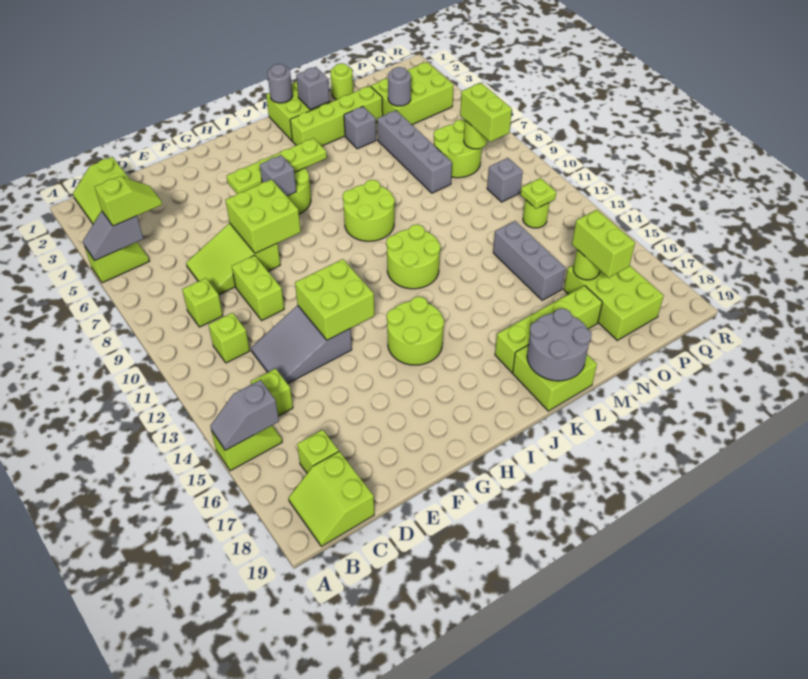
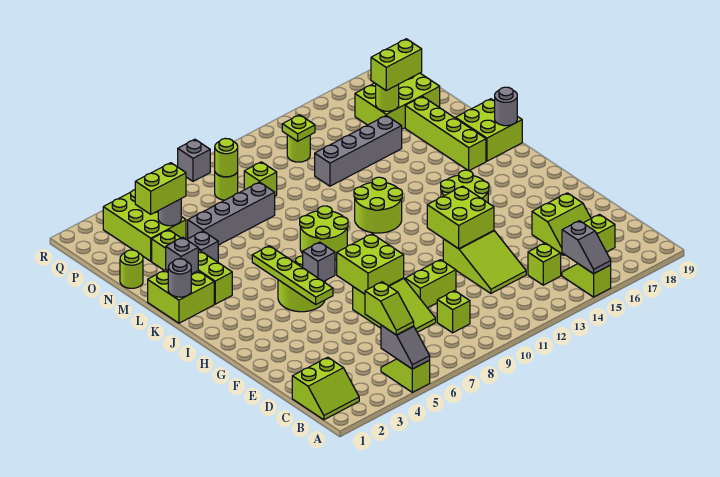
lime 1x2 slope [95,176,162,226] -> lime 1x2 slope turned to [365,282,414,335]
lime 2x2 slope [288,451,374,546] -> lime 2x2 slope moved to [532,193,591,255]
lime 1x1 brick [208,313,250,363] -> lime 1x1 brick moved to [244,162,277,196]
grey 2x3 slope [251,305,352,384] -> lime 2x3 slope [443,231,526,293]
grey 2x2 round brick [527,308,592,381] -> grey 1x1 round brick [495,87,517,126]
grey 1x3 brick [493,221,566,300] -> grey 1x4 brick [315,116,402,186]
lime 2x2 round brick [434,120,482,178] -> lime 1x1 round brick [215,172,238,200]
lime 1x2 brick [460,83,512,142] -> lime 1x2 brick moved to [135,163,186,214]
grey 1x1 brick [487,158,523,202] -> grey 1x1 brick moved to [178,139,210,181]

